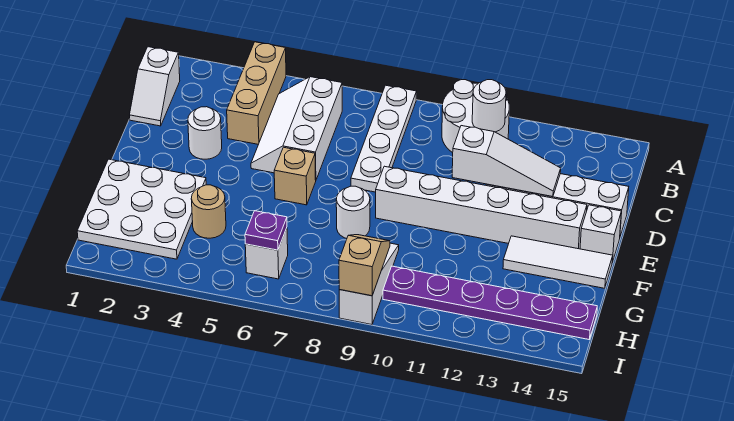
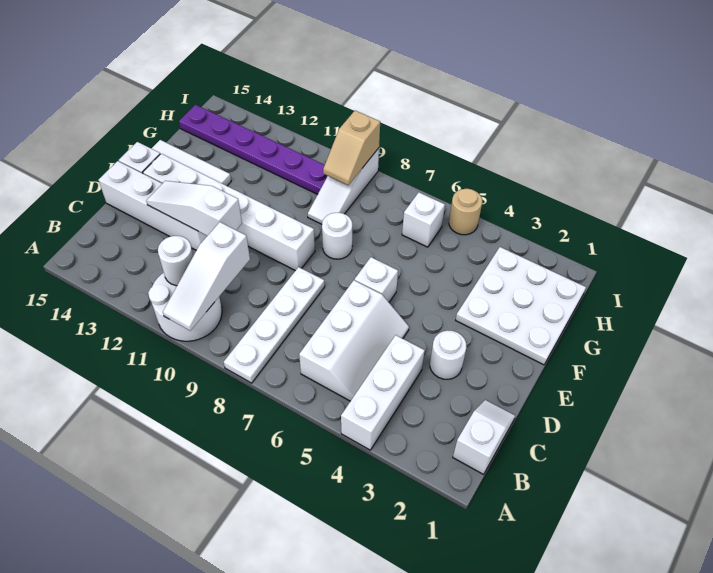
tan 1x3 brick [227,42,286,144] -> white 1x3 brick [341,335,425,450]
none -> white 1x3 slope [163,222,250,331]
tan 1x1 brick [274,147,316,205] -> white 1x1 brick [355,257,398,302]
tan 1x1 round brick [191,185,226,238] -> tan 1x1 round brick moved to [449,189,482,235]
purple 1x1 plate [245,211,287,250] -> none

